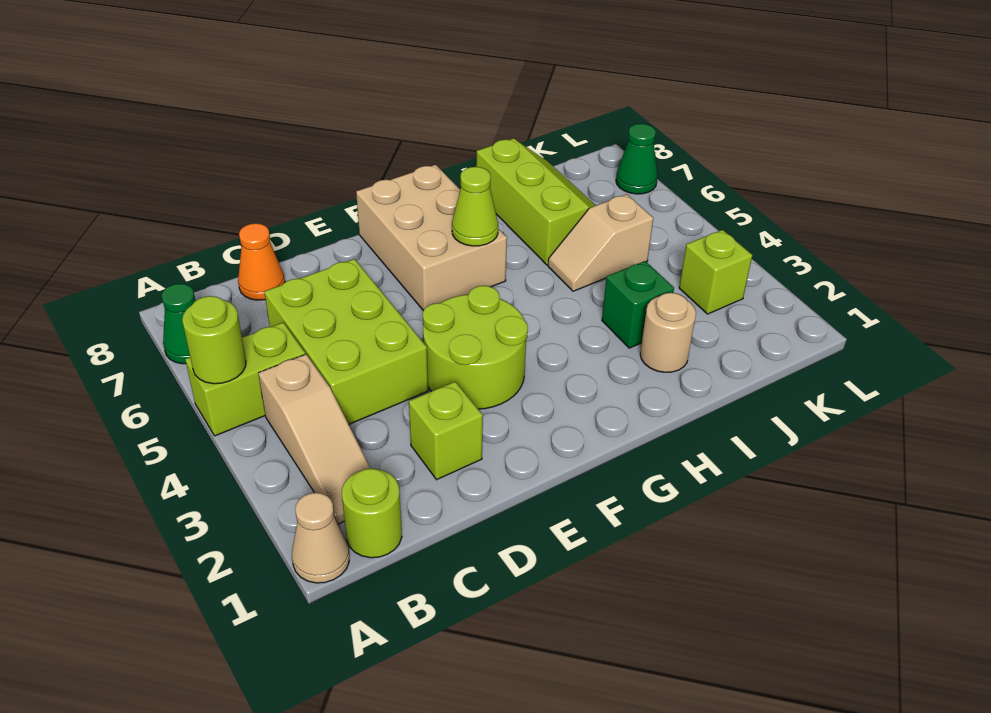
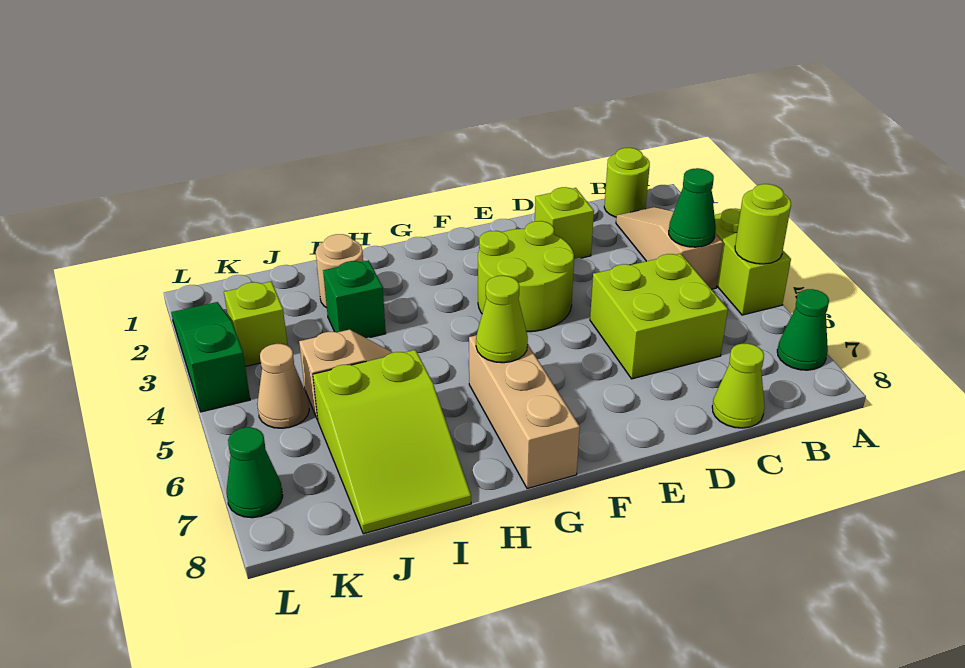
tan 1x1 cone [292,493,349,583] -> tan 1x1 cone moved to [257,344,309,428]
lime 1x2 brick [185,322,305,436] -> lime 1x2 brick turned to [714,208,791,315]
none -> green 1x1 cone [669,168,716,247]
lime 2x3 brick [264,259,428,424] -> lime 2x2 brick [590,254,728,379]
orange 1x1 cone [238,223,285,300] -> lime 1x1 cone [712,343,765,428]
tan 2x3 brick [356,165,507,311] -> tan 1x3 brick [469,335,580,489]
lime 2x3 slope [476,139,596,265] -> lime 2x3 slope turned to [313,350,471,534]
none -> green 1x3 slope [171,302,250,412]

